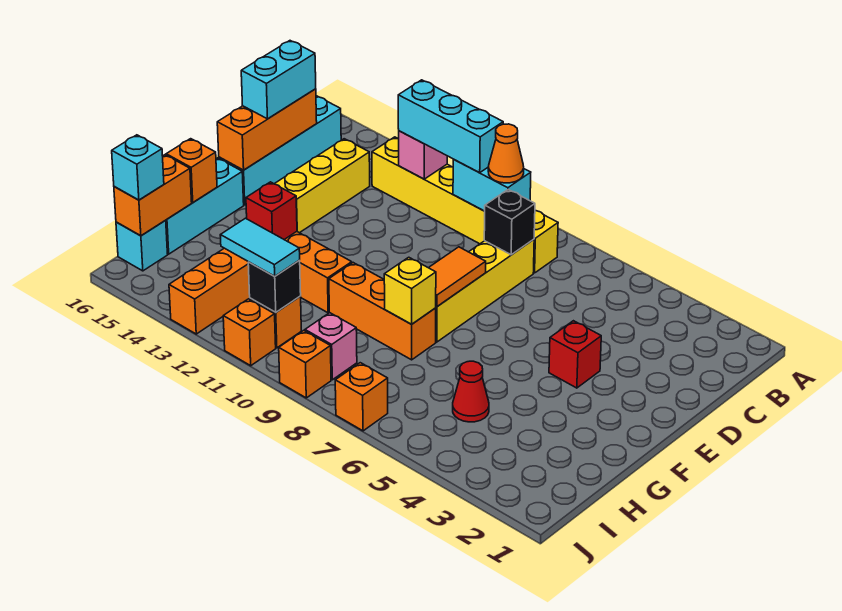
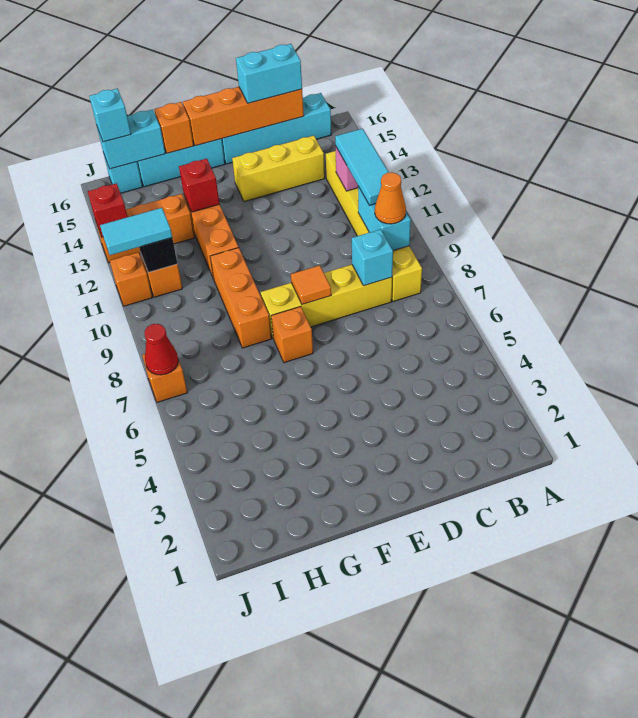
cyan 1x3 brick [398,80,503,172] -> cyan 1x3 tile [335,129,389,205]
black 1x1 brick [484,190,535,255] -> cyan 1x1 brick [352,229,393,286]
orange 1x3 brick [217,89,317,170] -> orange 1x4 brick [183,87,304,146]
red 1x1 brick [549,321,601,388] -> red 1x1 brick moved to [88,183,127,238]
orange 1x2 tile [429,247,486,307] -> orange 1x1 tile [291,265,331,304]
yellow 1x1 brick [384,257,436,324] -> none
red 1x1 cone [453,361,489,422] -> red 1x1 cone moved to [145,324,178,375]
orange 1x2 brick [114,155,192,236] -> cyan 1x2 brick [97,109,165,169]
pink 1x1 brick [305,313,357,380] -> none
cyan 1x2 tile [220,218,300,276] -> cyan 1x2 tile turned to [100,208,172,255]
orange 1x1 brick [279,330,331,398] -> orange 1x1 brick moved to [271,307,313,363]

